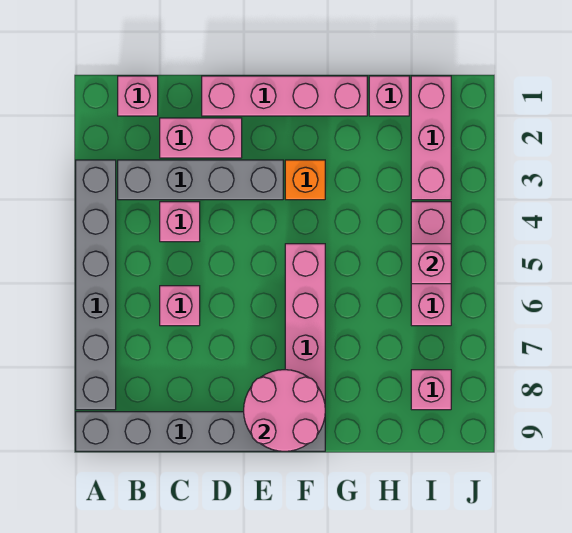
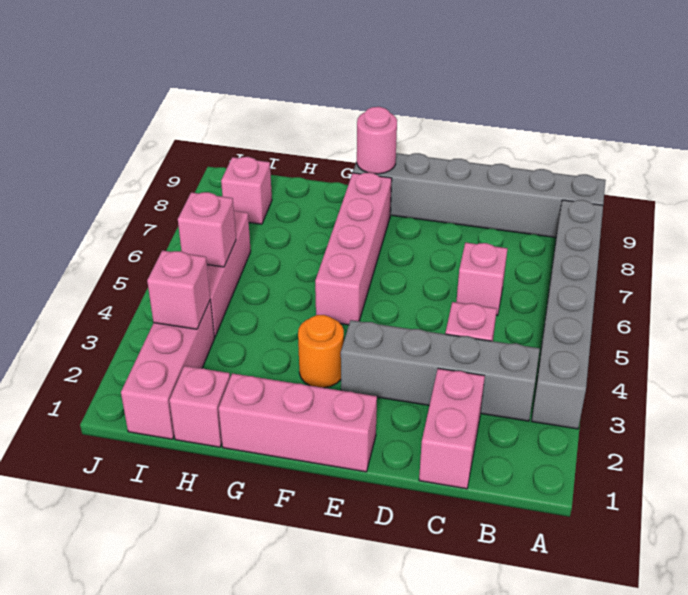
pink 1x1 brick [118,76,158,116] -> pink 1x1 brick moved to [147,250,210,329]
pink 1x2 brick [160,118,242,158] -> pink 1x2 brick turned to [419,368,485,489]
pink 1x4 brick [202,76,367,116] -> pink 1x3 brick [219,373,377,472]
pink 2x2 round brick [244,370,325,451] -> pink 1x1 round brick [357,107,397,174]
orange 1x1 brick [285,160,325,200] -> orange 1x1 round brick [298,315,344,388]

